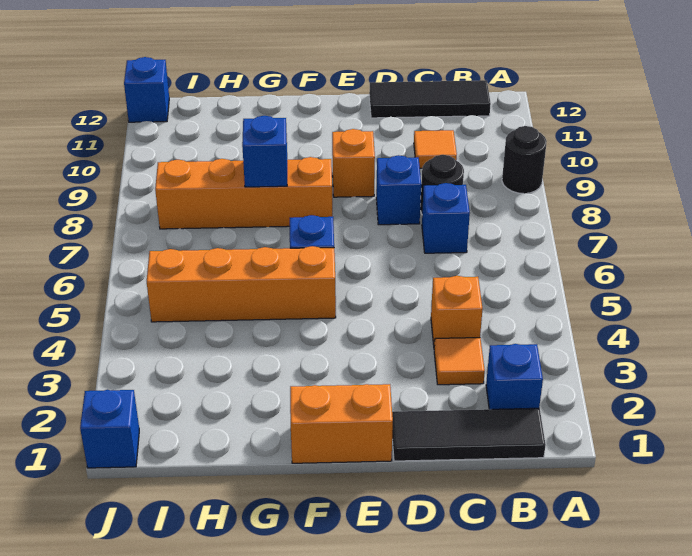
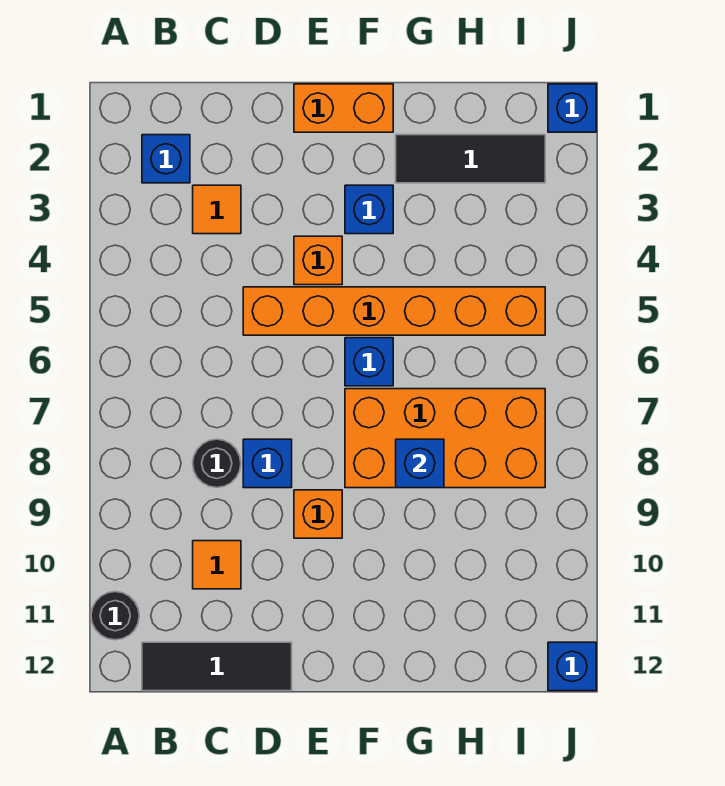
black 1x1 round brick [502,126,547,194] -> black 1x1 round brick moved to [91,592,139,640]
black 1x3 tile [392,408,546,461] -> black 1x3 tile moved to [396,135,545,183]
orange 1x1 brick [431,276,482,345] -> orange 1x1 brick moved to [294,236,342,285]
blue 1x1 brick [422,183,470,253] -> blue 1x1 brick moved to [345,185,393,234]
orange 1x4 brick [147,246,336,322] -> orange 1x6 brick [243,287,545,335]
orange 1x4 brick [155,157,332,229] -> orange 2x4 brick [345,389,545,488]

